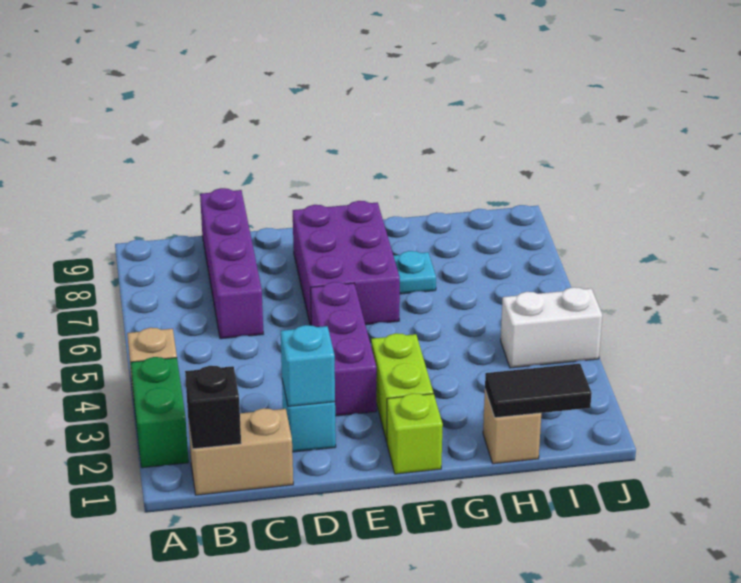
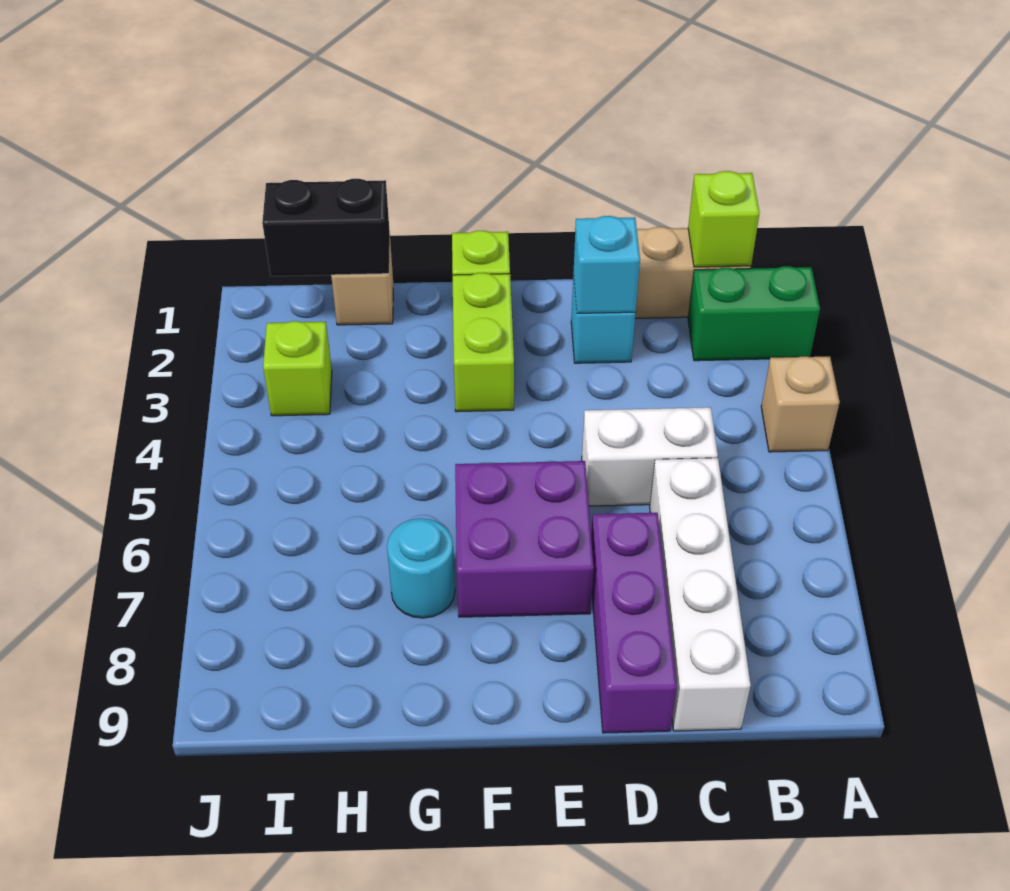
green 1x2 brick [131,357,189,468] -> green 1x2 brick turned to [688,266,820,361]
black 1x1 brick [185,366,241,449] -> lime 1x1 brick [688,171,760,267]
purple 1x4 brick [200,188,263,339] -> white 1x4 brick [650,458,751,731]
purple 1x3 brick [311,282,376,416] -> purple 1x3 brick moved to [591,513,677,733]
purple 2x3 brick [293,201,400,325] -> purple 2x2 brick [455,461,594,617]
cyan 1x1 plate [393,251,436,294] -> cyan 1x1 round brick [387,518,455,618]
black 1x2 tile [485,364,592,418] -> black 1x2 brick [262,179,390,276]
none -> lime 1x1 brick [263,321,332,416]
white 1x2 brick [501,287,602,368] -> white 1x2 brick moved to [582,407,718,506]

